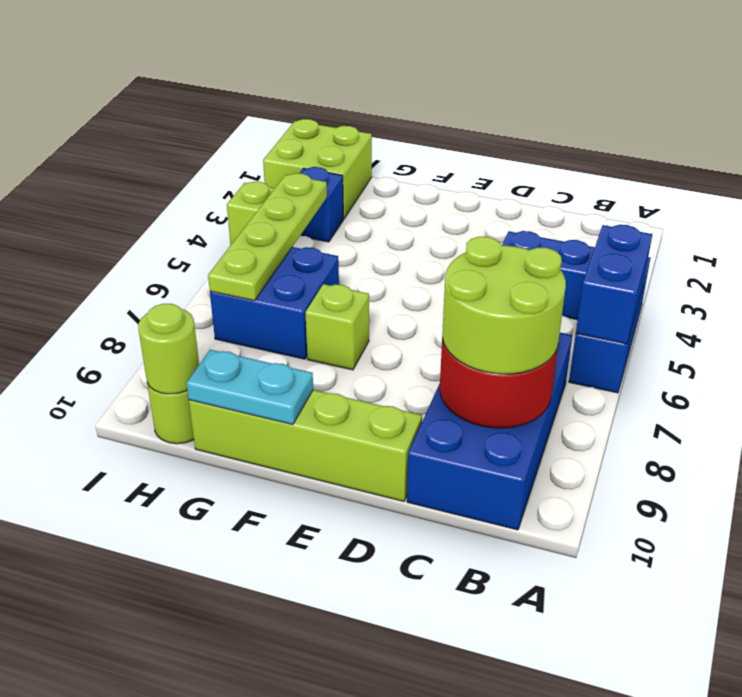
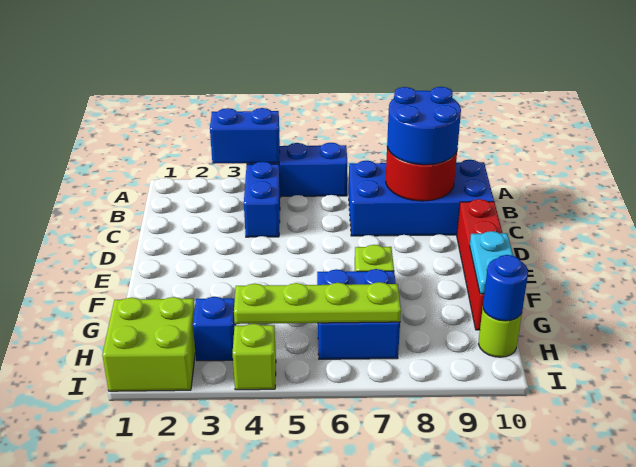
blue 1x2 brick [576,225,652,344] -> blue 1x2 brick moved to [210,108,280,164]
lime 2x2 round brick [442,237,566,374] -> blue 2x2 round brick [387,87,461,165]
lime 1x4 brick [189,390,422,501] -> red 1x4 brick [457,199,502,330]
lime 1x1 round brick [138,304,199,394] -> blue 1x1 round brick [483,255,528,321]

